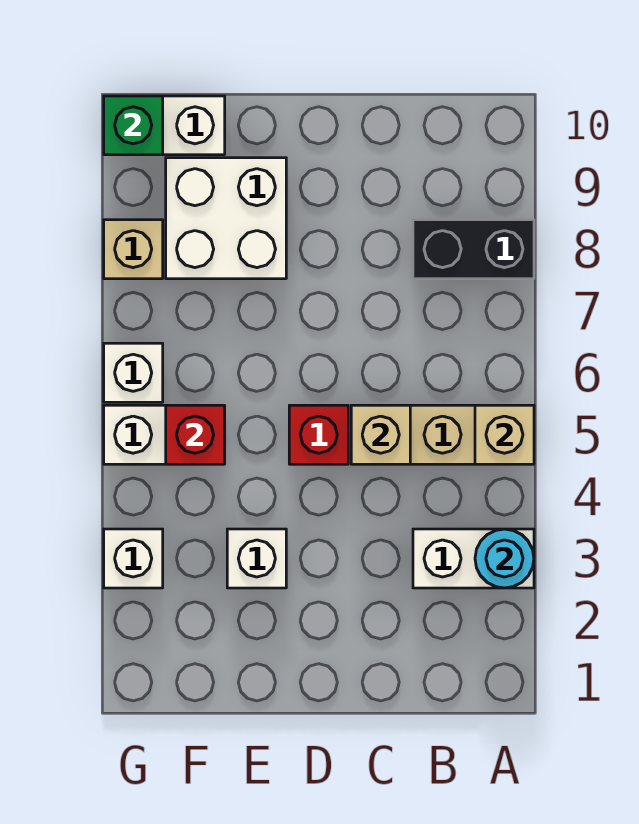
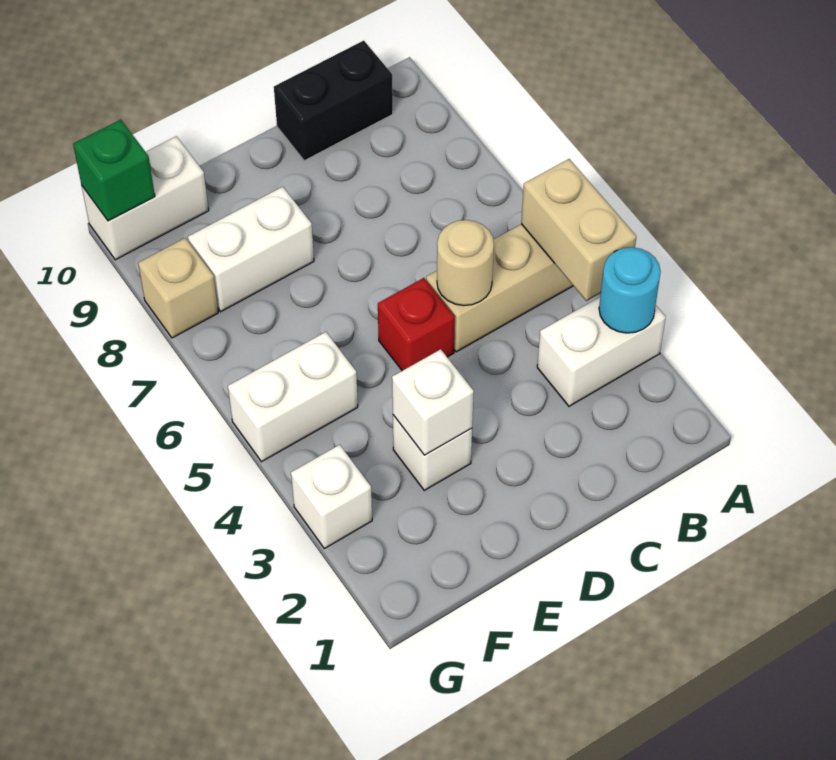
tan 1x1 brick [475,405,534,464] -> tan 1x2 brick [521,159,636,301]
black 1x2 brick [413,220,534,279] -> black 1x2 brick moved to [274,41,393,161]
tan 1x1 brick [351,405,410,464] -> tan 1x1 round brick [437,220,494,306]
white 2x2 brick [166,158,286,279] -> white 1x2 brick [188,187,314,312]
red 1x1 brick [166,405,225,464] -> none
white 1x1 brick [104,343,163,402] -> white 1x1 brick moved to [392,349,474,455]

